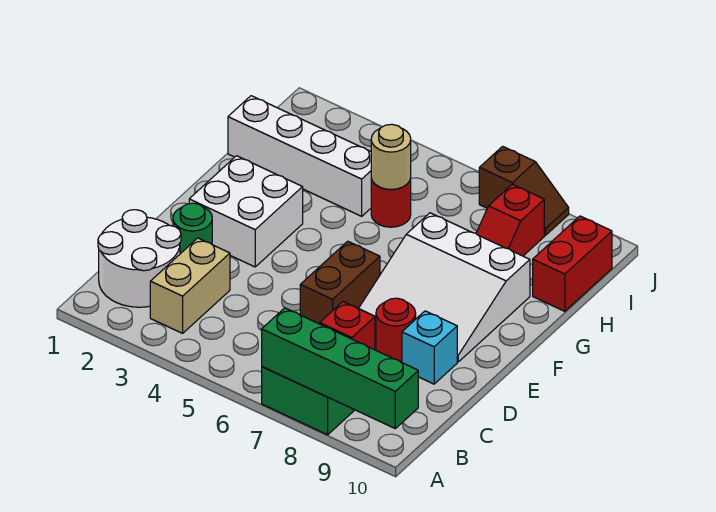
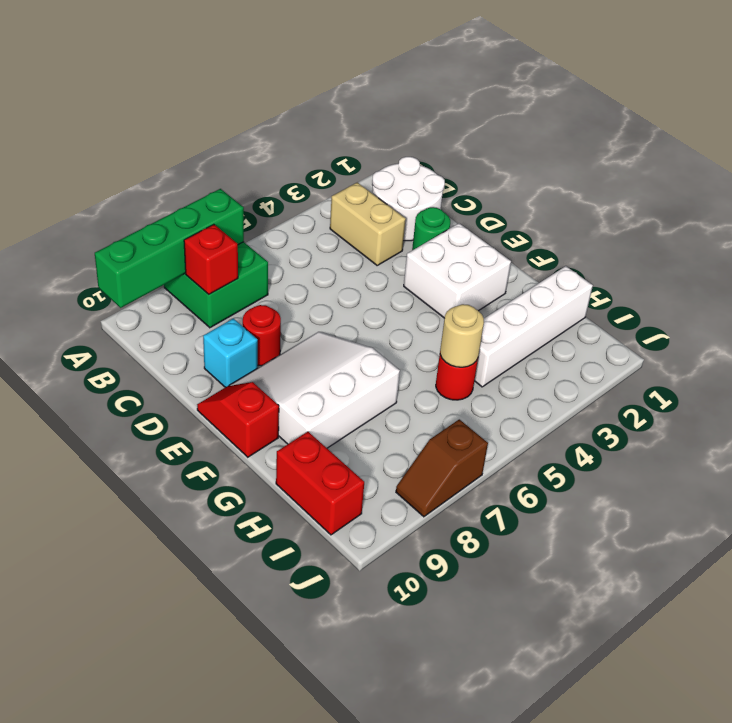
brown 1x2 brick [300,241,380,324] -> none
red 1x2 slope [476,184,544,256] -> red 1x2 slope moved to [197,382,279,457]

